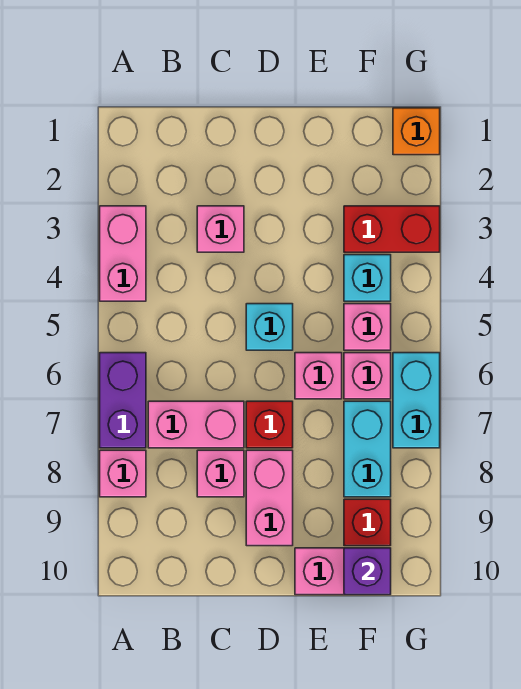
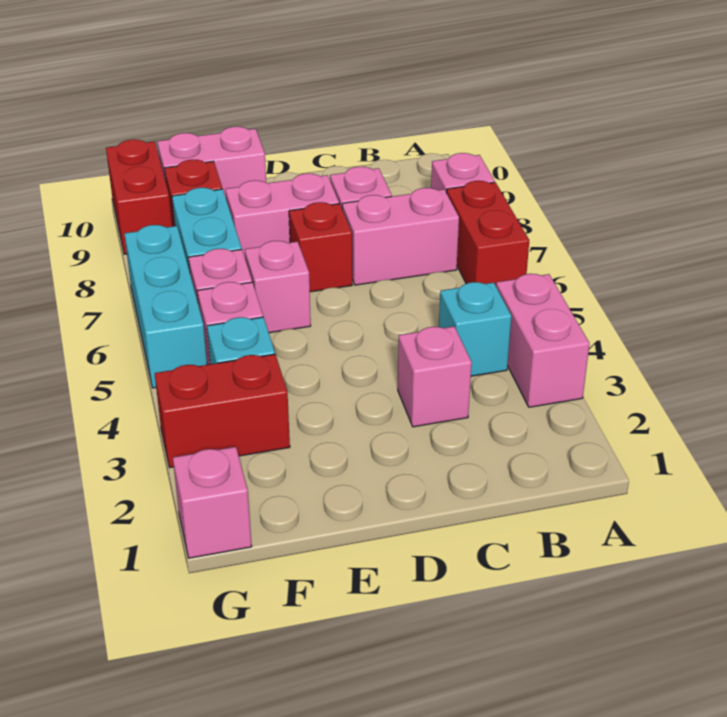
purple 1x2 brick [100,353,146,448] -> red 1x2 brick [447,181,529,286]
cyan 1x1 brick [246,304,293,350] -> cyan 1x1 brick moved to [439,282,511,376]
pink 1x2 brick [246,450,293,546] -> pink 1x2 brick turned to [225,173,339,257]
purple 1x1 brick [344,548,391,595] -> none
orange 1x1 brick [393,108,440,155] -> pink 1x1 brick [173,447,252,558]
cyan 1x2 brick [393,353,440,448] -> cyan 1x3 brick [124,225,207,388]
none -> red 1x2 brick [106,139,172,254]

